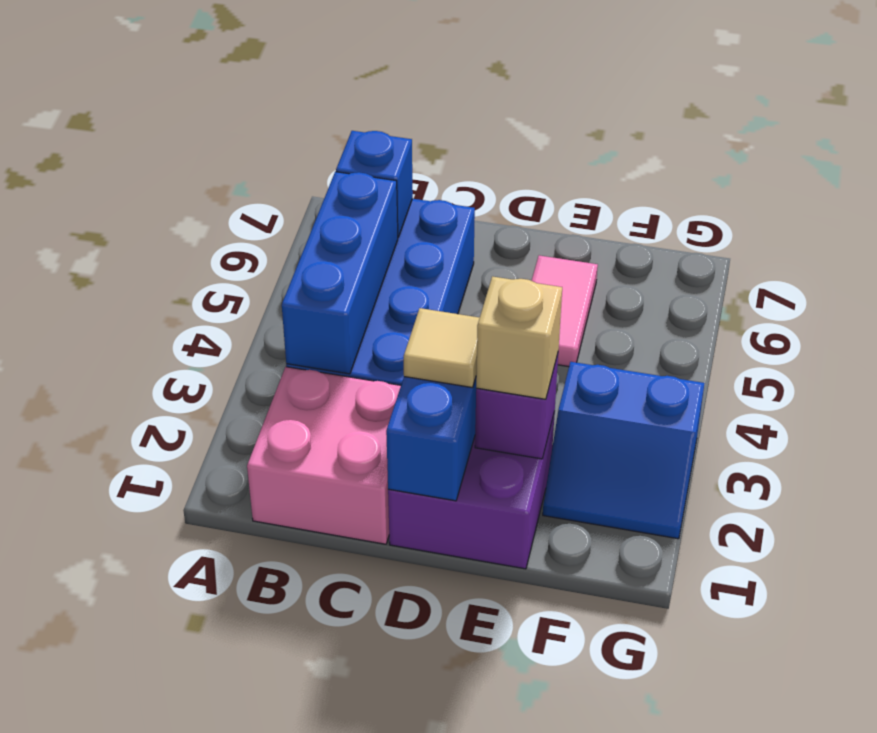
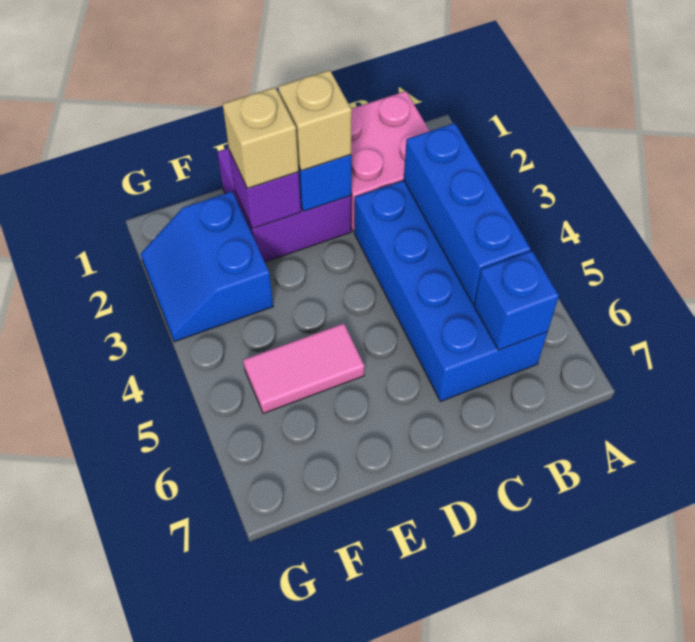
tan 1x1 tile [404,308,480,388] -> tan 1x1 brick [278,70,352,171]
pink 1x2 tile [532,255,598,367] -> pink 1x2 tile turned to [243,323,365,414]
blue 2x2 slope [543,362,705,539] -> blue 2x2 slope turned to [141,192,273,342]

